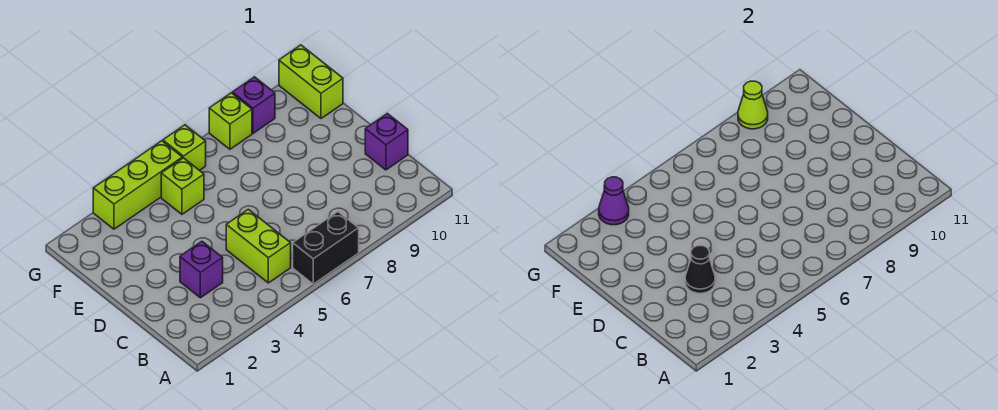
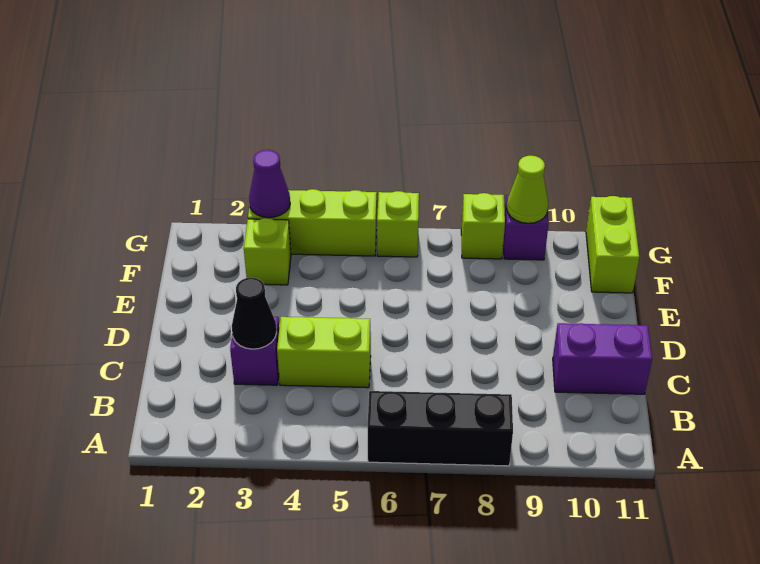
black 1x2 brick [293,212,359,284] -> black 1x3 brick [368,391,513,466]
lime 1x2 brick [226,209,291,283] -> lime 1x2 brick turned to [277,317,371,388]
purple 1x1 brick [365,113,408,170] -> purple 1x2 brick [553,323,652,394]
lime 1x1 brick [161,158,204,214] -> lime 1x1 brick moved to [244,218,291,285]

